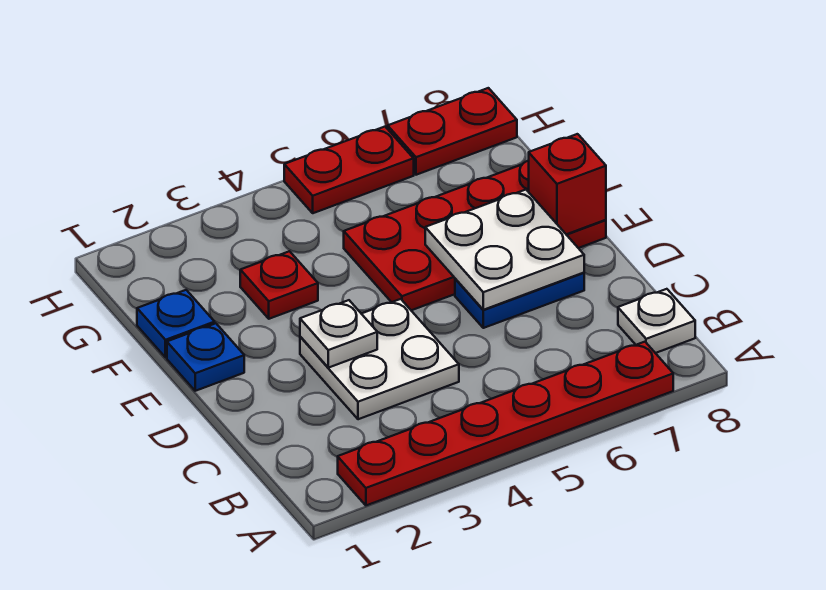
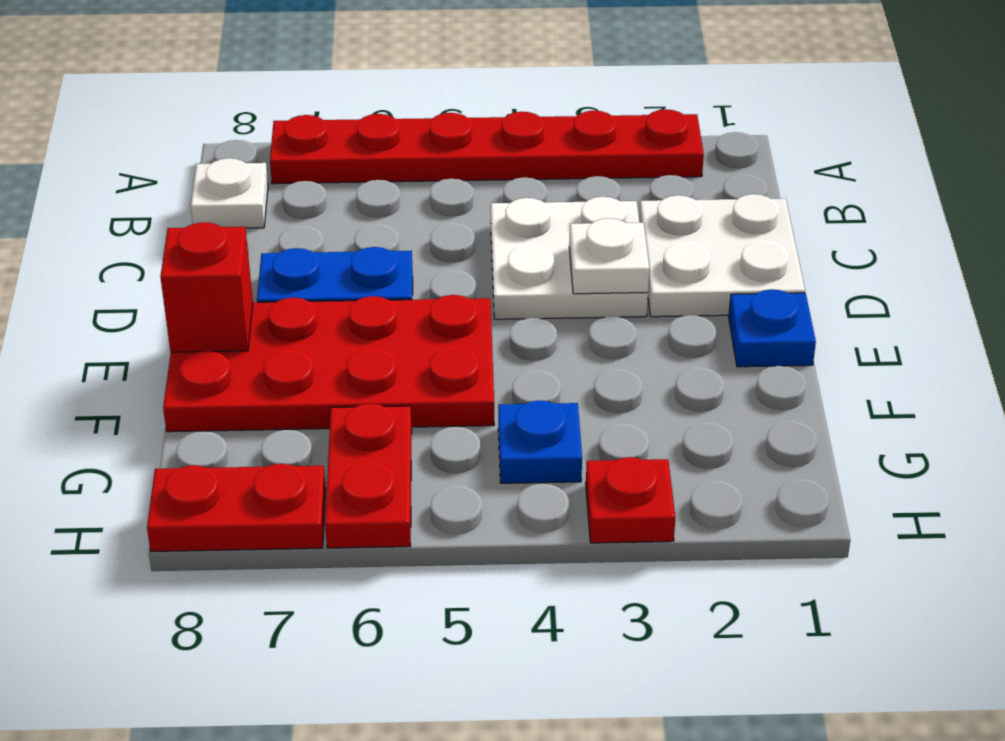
white 2x2 plate [425,190,584,310] -> white 2x2 plate moved to [639,194,805,317]
blue 1x1 plate [137,290,215,357] -> blue 1x1 plate moved to [498,400,582,483]
red 1x1 plate [240,251,318,319] -> red 1x1 plate moved to [586,457,675,543]
red 1x2 plate [284,127,414,213] -> red 1x2 plate turned to [325,404,412,548]

